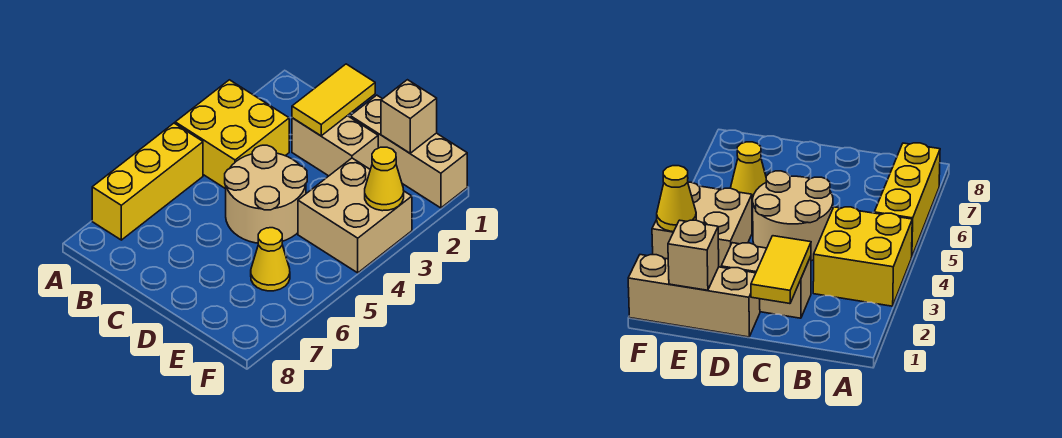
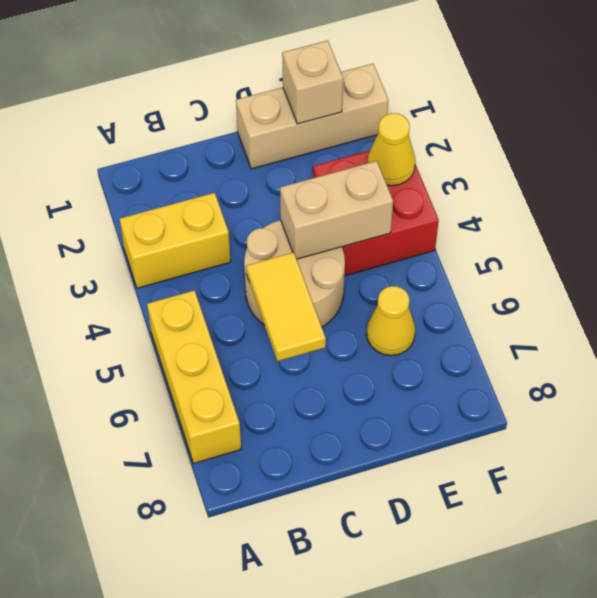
yellow 2x2 brick [175,80,289,189] -> yellow 1x2 brick [120,193,231,288]
yellow 1x2 tile [292,64,375,136] -> yellow 1x2 tile moved to [246,252,326,361]
tan 1x2 brick [292,116,378,176] -> tan 1x2 brick moved to [280,161,393,259]
tan 2x2 brick [298,158,412,273] -> red 2x2 brick [313,151,439,276]

